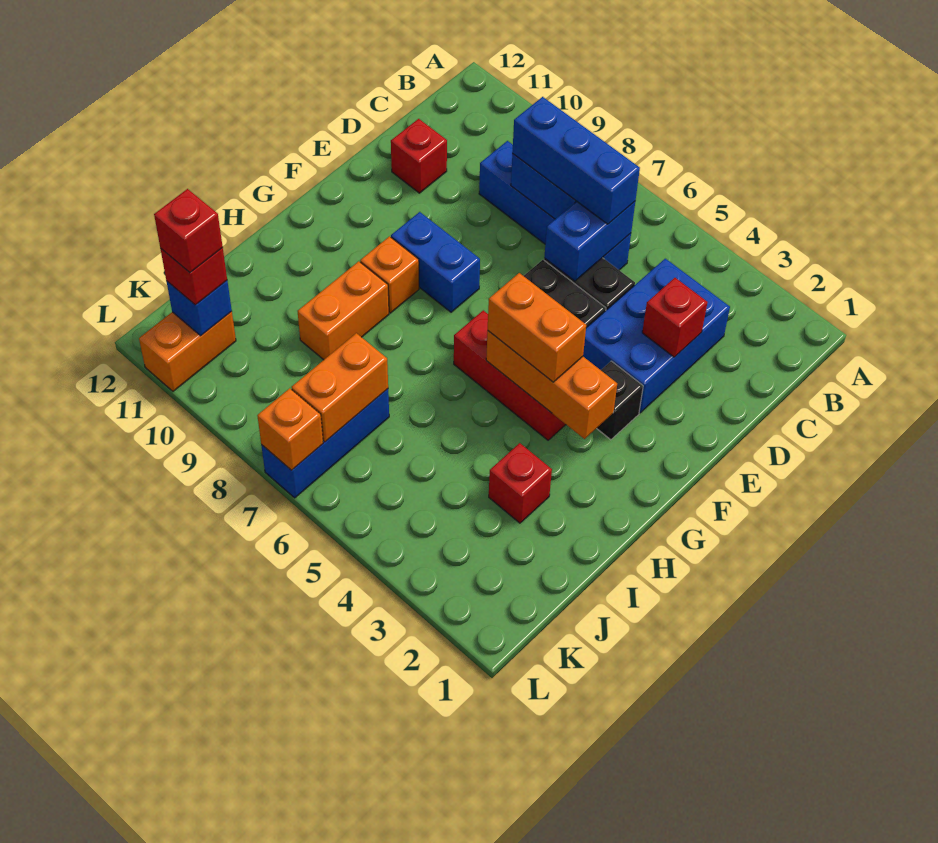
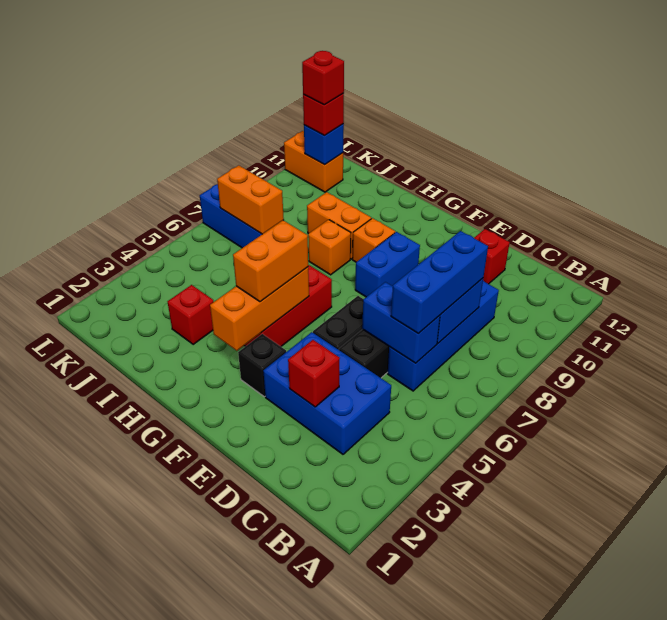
orange 1x1 brick [257,388,323,470] -> orange 1x1 brick moved to [308,220,351,275]

